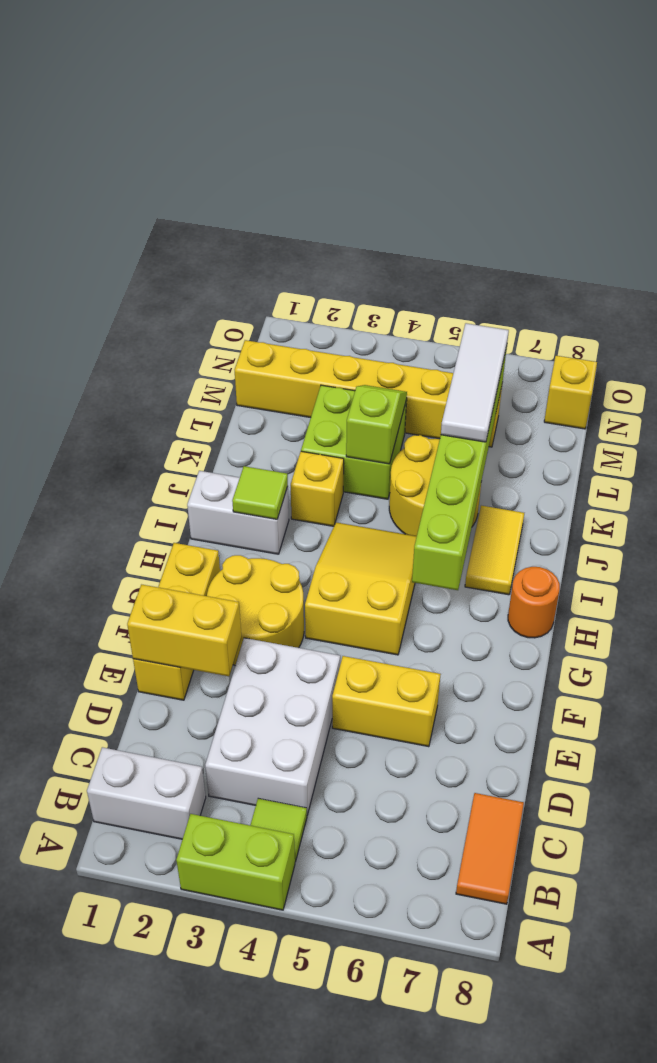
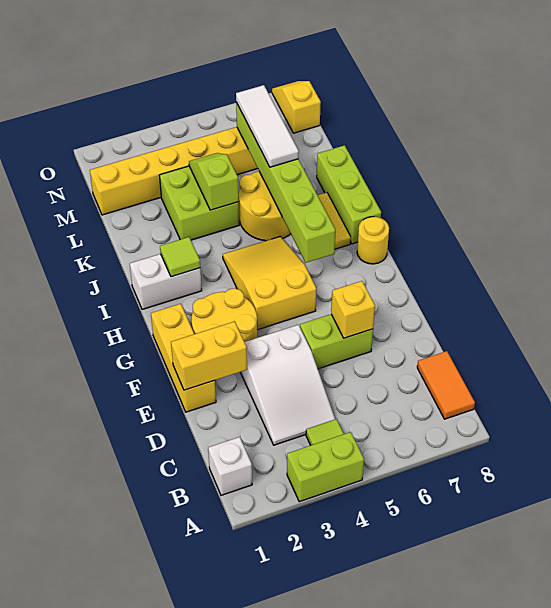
white 1x2 brick [87,747,206,839] -> white 1x1 brick [208,437,252,495]
white 2x3 brick [205,638,340,815] -> white 2x3 slope [240,325,335,445]
yellow 1x2 brick [332,656,441,747] -> lime 1x2 brick [300,314,373,369]
orange 1x1 round brick [508,567,560,638] -> yellow 1x1 round brick [357,217,389,264]
none -> lime 1x3 brick [317,145,381,244]
yellow 1x1 brick [291,451,344,526] -> yellow 1x1 brick moved to [331,281,375,338]

